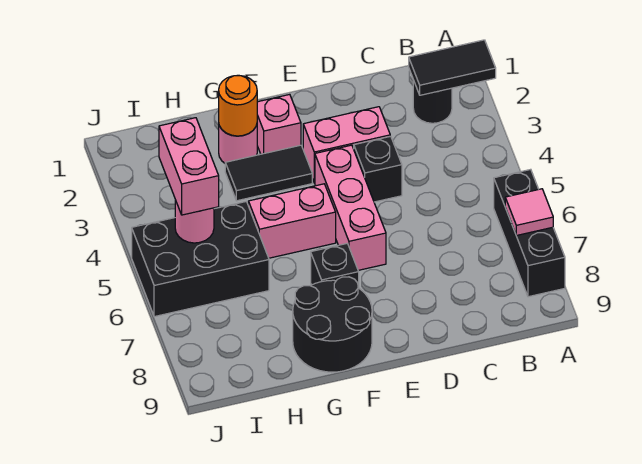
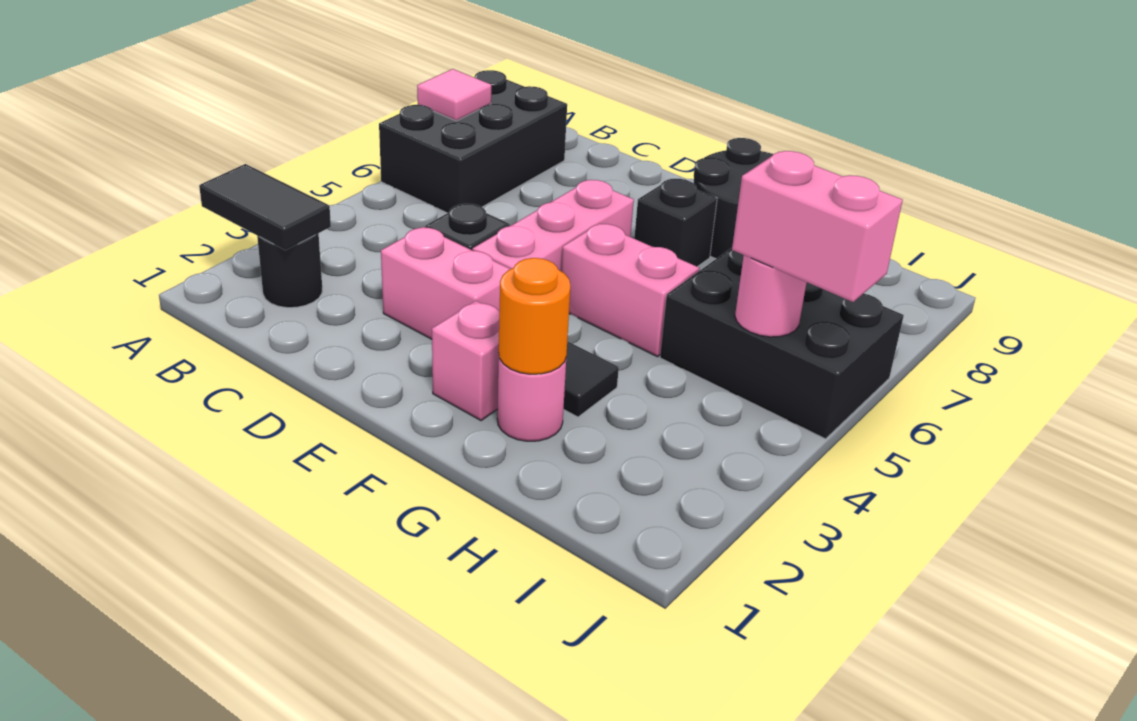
black 1x3 brick [494,169,565,297] -> black 2x3 brick [379,70,567,213]
pink 1x2 brick [159,118,219,215] -> pink 1x2 brick turned to [732,151,903,302]

